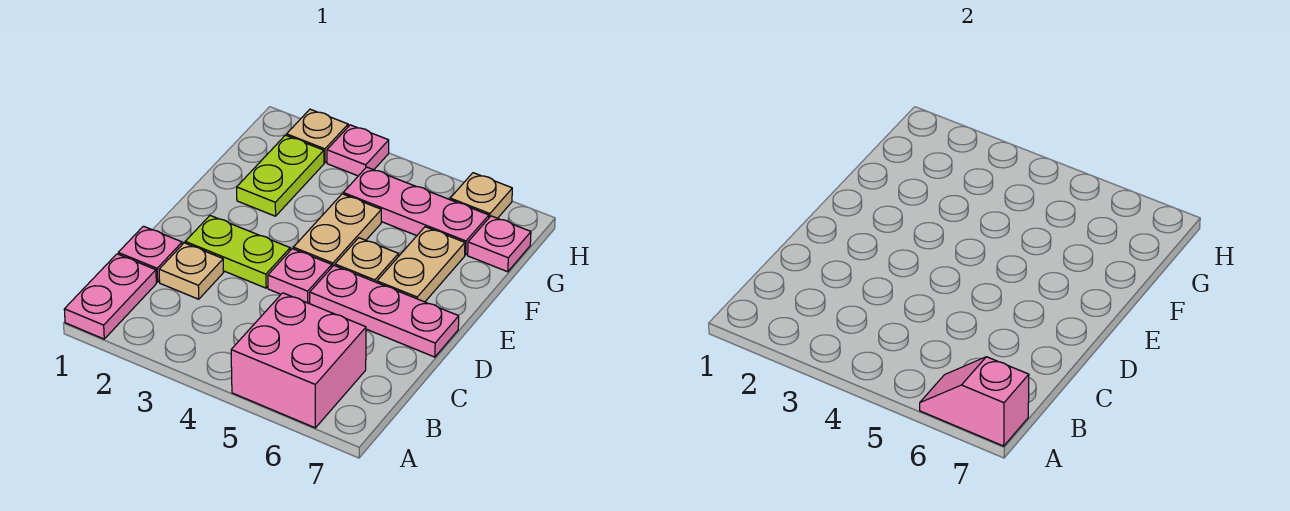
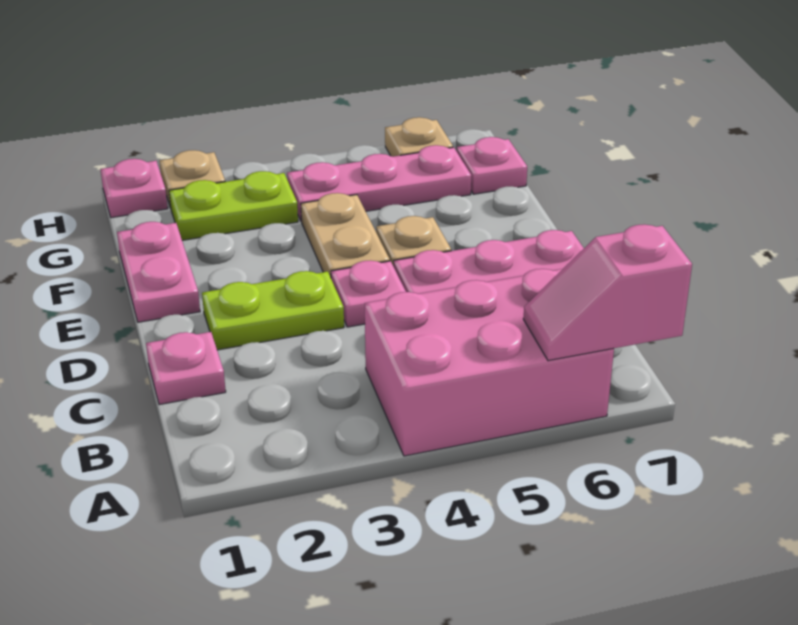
pink 1x2 plate [64,254,156,339] -> pink 1x2 plate moved to [117,222,200,322]
pink 2x2 brick [231,293,366,428] -> pink 2x3 brick [365,269,614,456]
tan 1x1 plate [159,243,223,299] -> none
tan 1x2 plate [377,227,465,302] -> none
lime 1x2 plate [237,135,324,216] -> lime 1x2 plate turned to [169,171,298,240]
pink 1x1 plate [327,125,389,176] -> pink 1x1 plate moved to [100,159,168,218]

